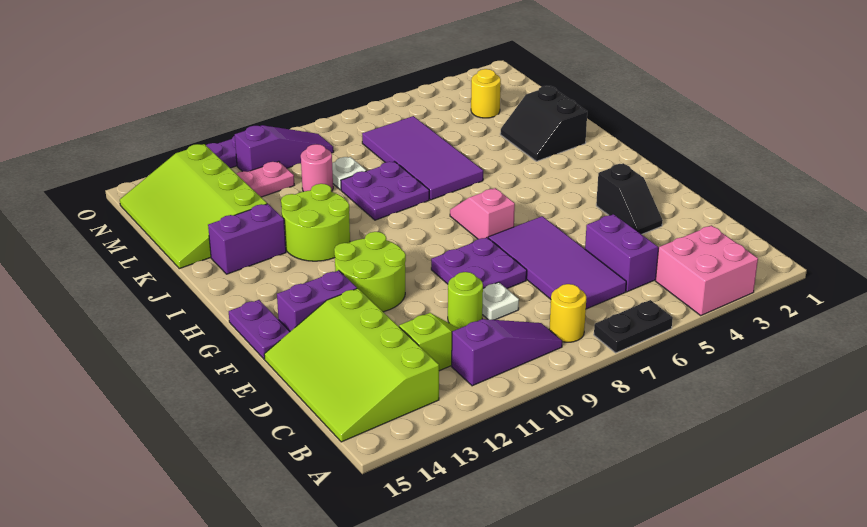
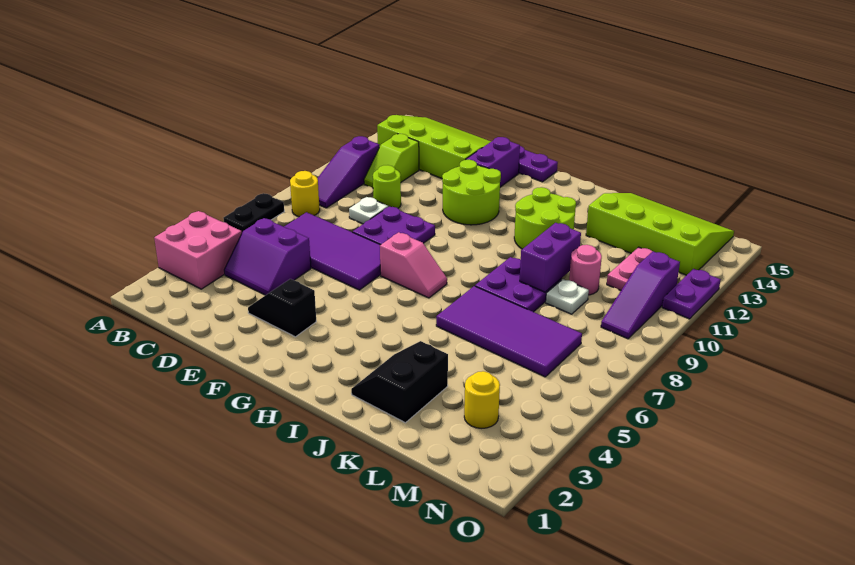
black 2x2 slope [500,86,587,161] -> black 2x2 slope turned to [351,341,448,423]
purple 1x2 brick [208,204,286,274] -> purple 1x2 brick moved to [520,223,581,292]

